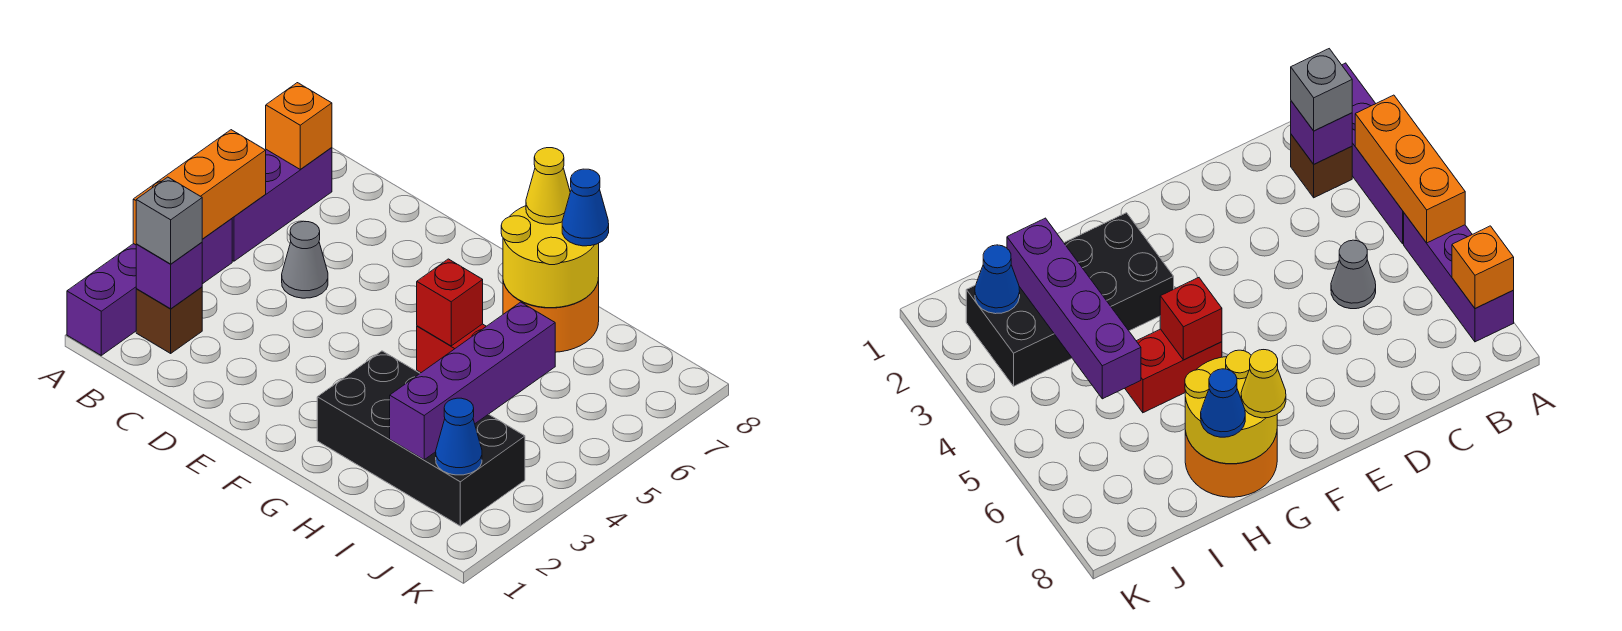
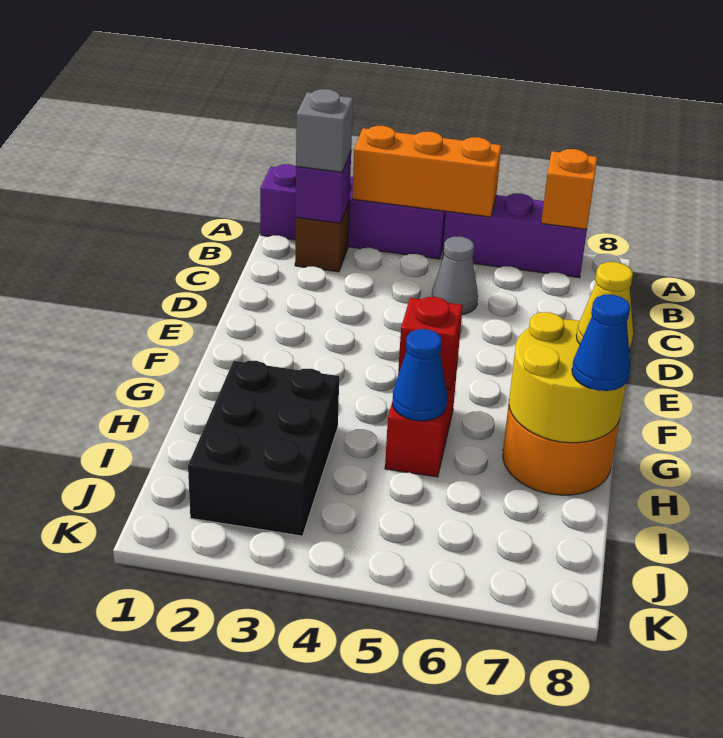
black 2x4 brick [317,351,525,526] -> black 2x3 brick [188,361,339,536]
purple 1x4 brick [390,302,555,460] -> none
blue 1x1 cone [436,398,482,475] -> blue 1x1 cone moved to [393,329,447,421]

